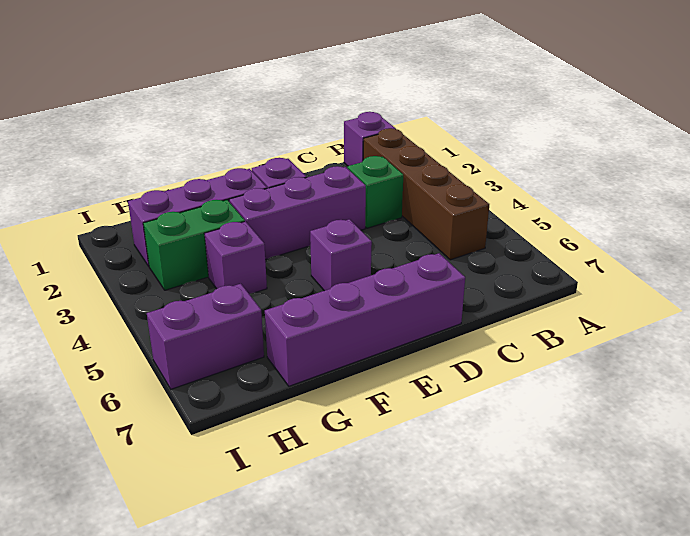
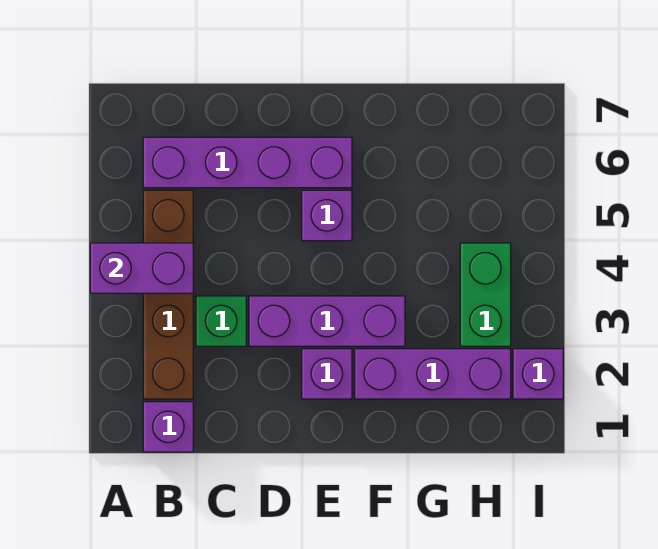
purple 1x4 brick [265,253,465,386] -> purple 1x4 brick moved to [143,137,352,188]
green 1x2 brick [143,200,245,290] -> green 1x2 brick turned to [460,243,511,346]
purple 1x1 brick [204,221,267,294] -> purple 1x1 brick moved to [513,349,563,399]
purple 1x2 brick [147,284,264,389] -> purple 1x2 brick moved to [90,243,193,293]

